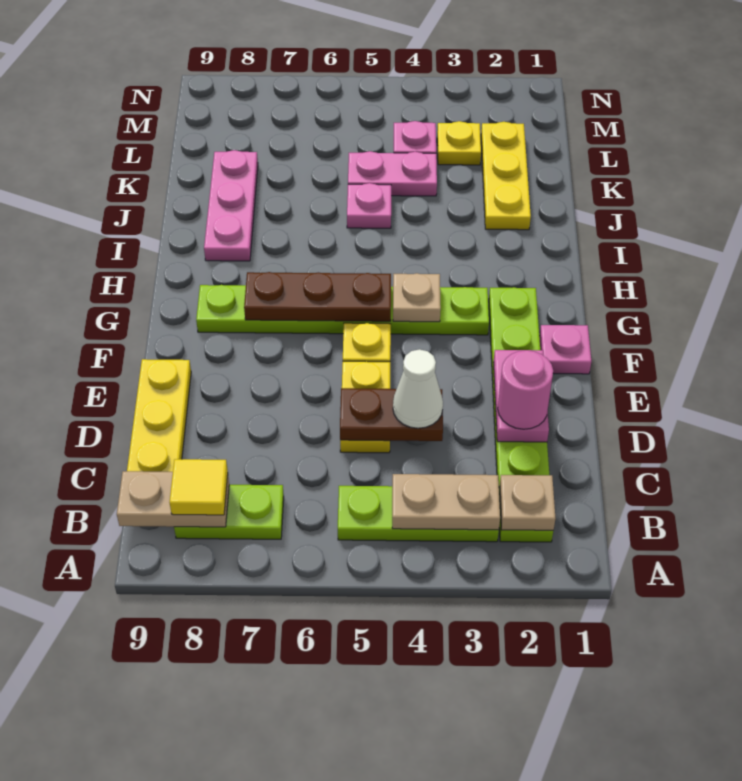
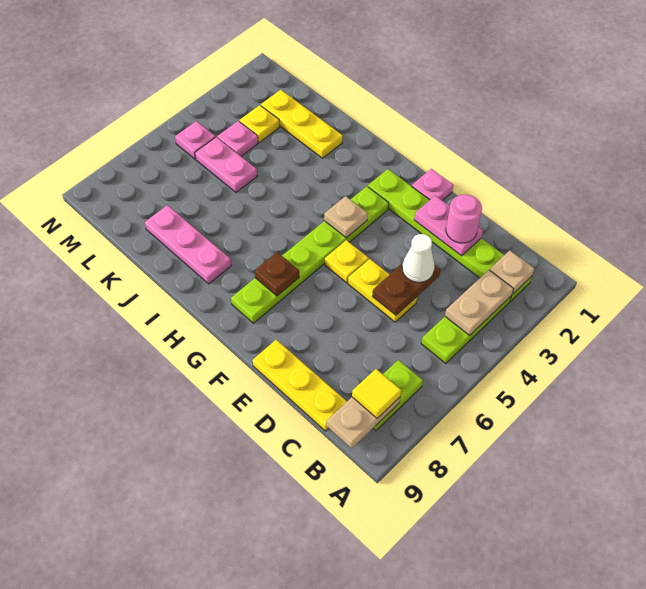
brown 1x3 plate [244,272,391,321] -> brown 1x1 plate [254,252,299,296]
pink 1x1 plate [347,183,391,228] -> pink 1x1 plate moved to [175,121,215,159]
pink 1x2 plate [348,151,437,196] -> pink 1x2 plate turned to [195,137,257,192]

